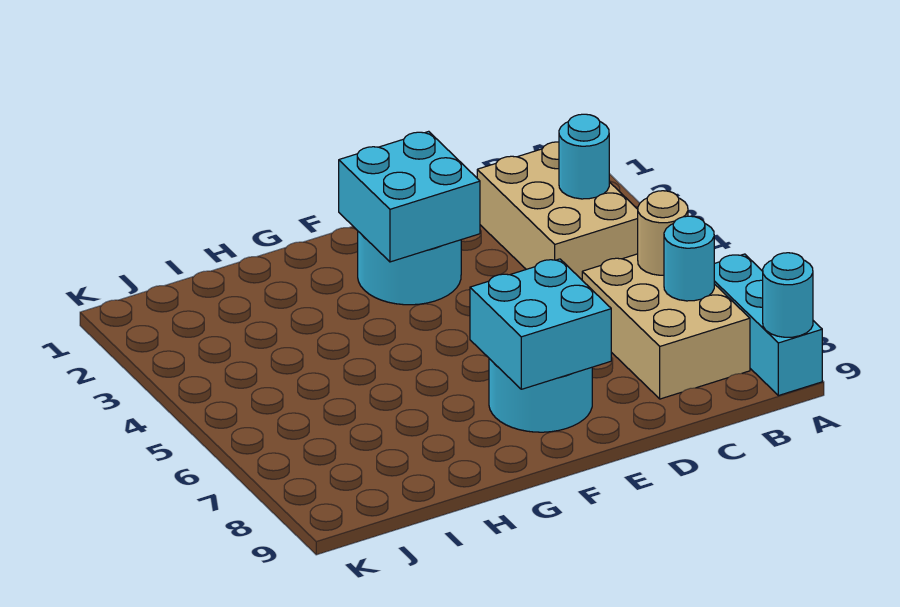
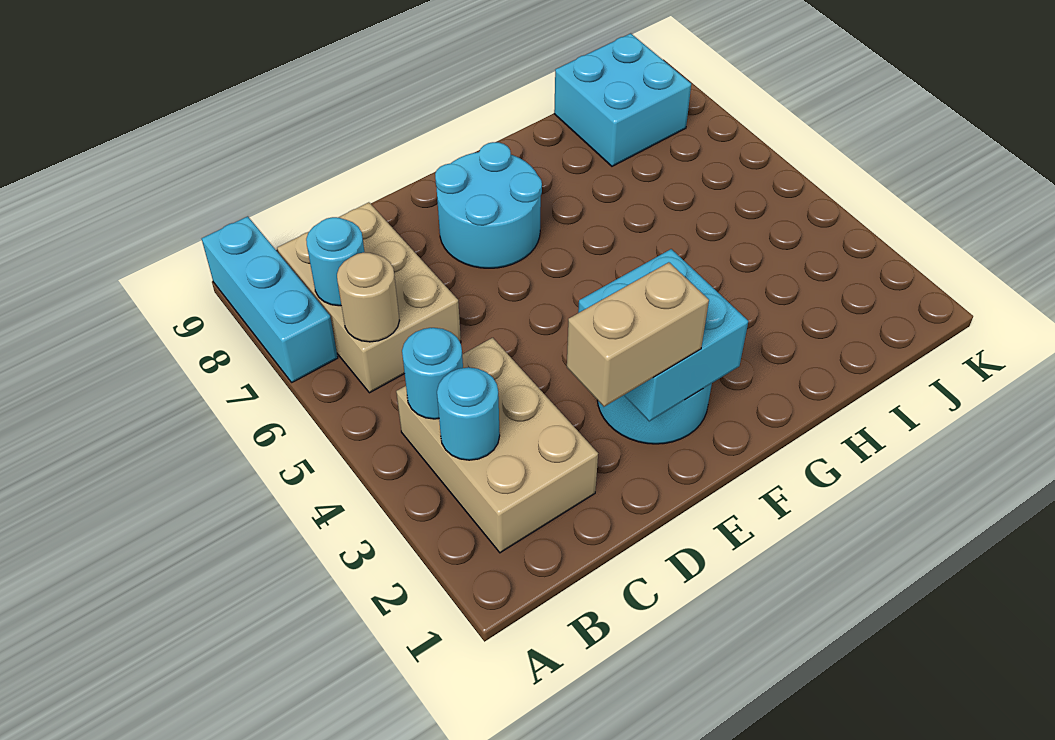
cyan 1x1 round brick [763,253,813,337] -> cyan 1x1 round brick moved to [402,328,463,419]
none -> tan 1x2 brick [567,262,709,407]
cyan 2x2 brick [470,259,611,389] -> cyan 2x2 brick moved to [554,33,691,166]

